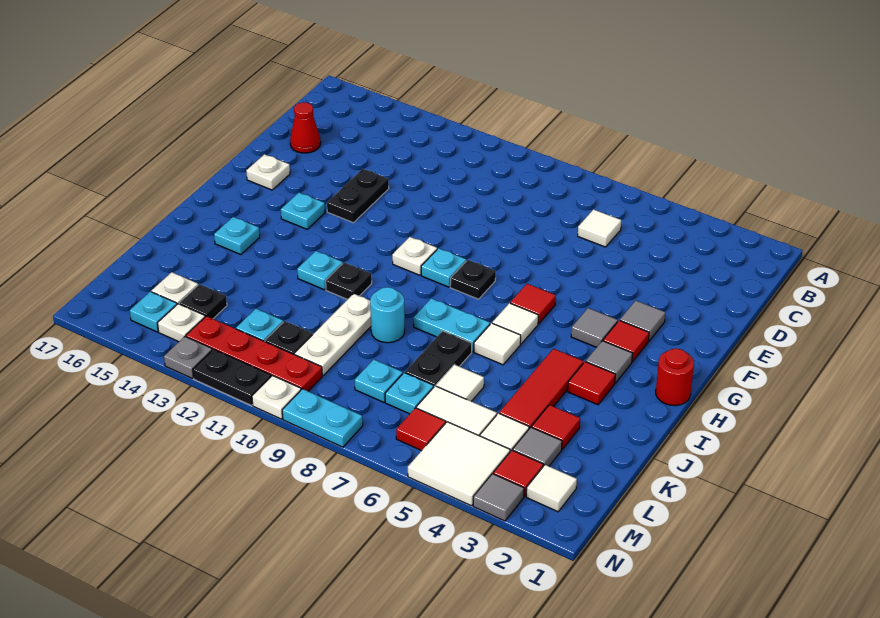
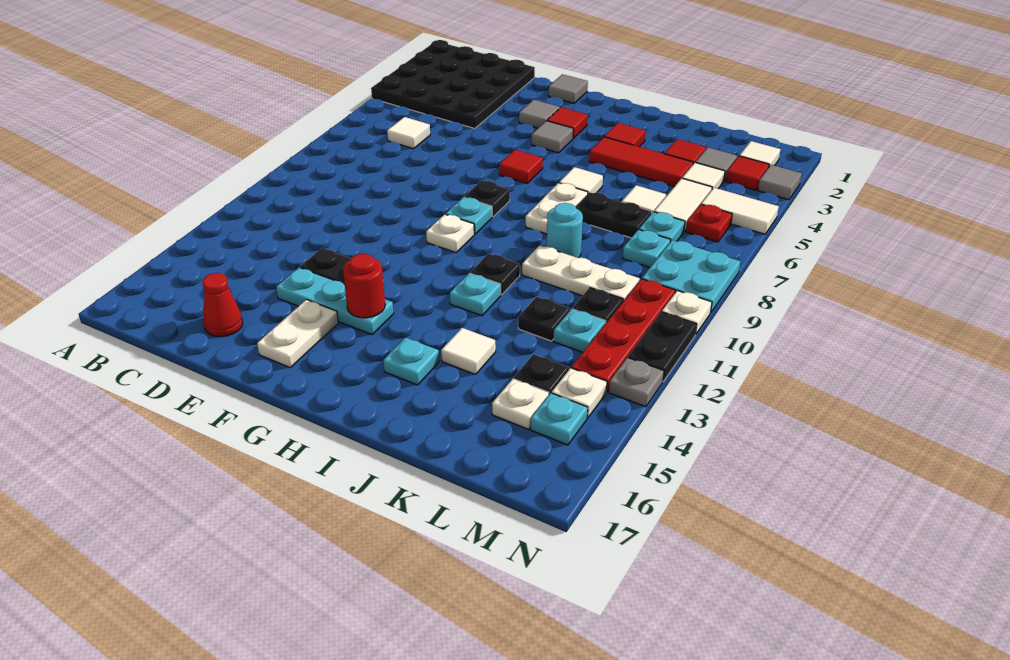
none -> black 4x4 plate [371,40,535,128]
white 1x1 plate [246,154,290,190] -> white 1x2 plate [257,300,338,368]
cyan 1x1 plate [281,193,325,229] -> cyan 1x3 plate [276,268,394,335]
red 1x1 round brick [656,349,694,406] -> red 1x1 round brick moved to [343,254,385,318]
grey 1x1 tile [586,341,633,383] -> grey 1x1 tile moved to [549,74,588,103]
white 1x1 tile [492,303,538,344] -> white 1x1 tile moved to [441,328,496,375]
cyan 1x2 plate [413,298,490,352] -> white 1x2 plate [526,183,588,234]
none -> black 1x1 plate [518,297,570,341]
white 2x2 tile [408,422,510,506] -> white 1x2 tile [701,188,779,234]
red 1x1 tile [396,408,446,451] -> red 1x1 plate [686,204,732,242]
cyan 1x2 plate [282,389,363,447] -> cyan 2x2 plate [642,240,740,313]

